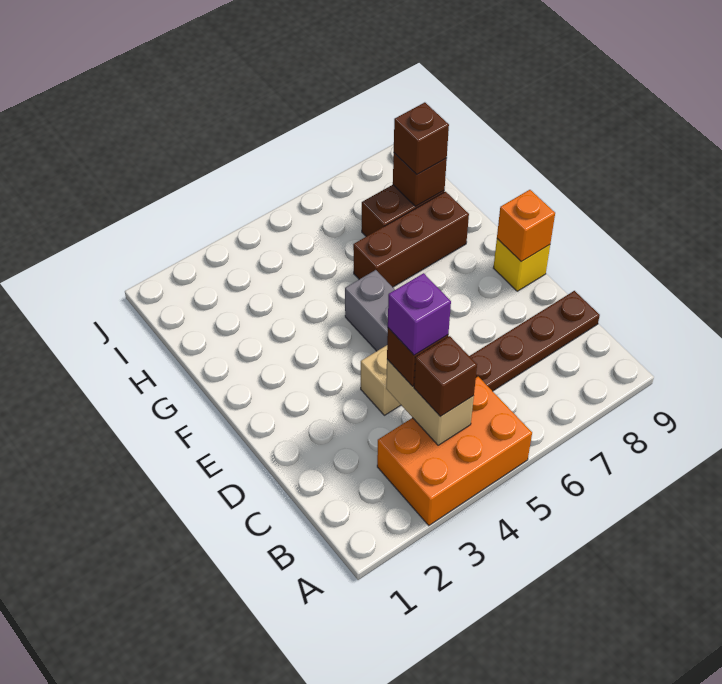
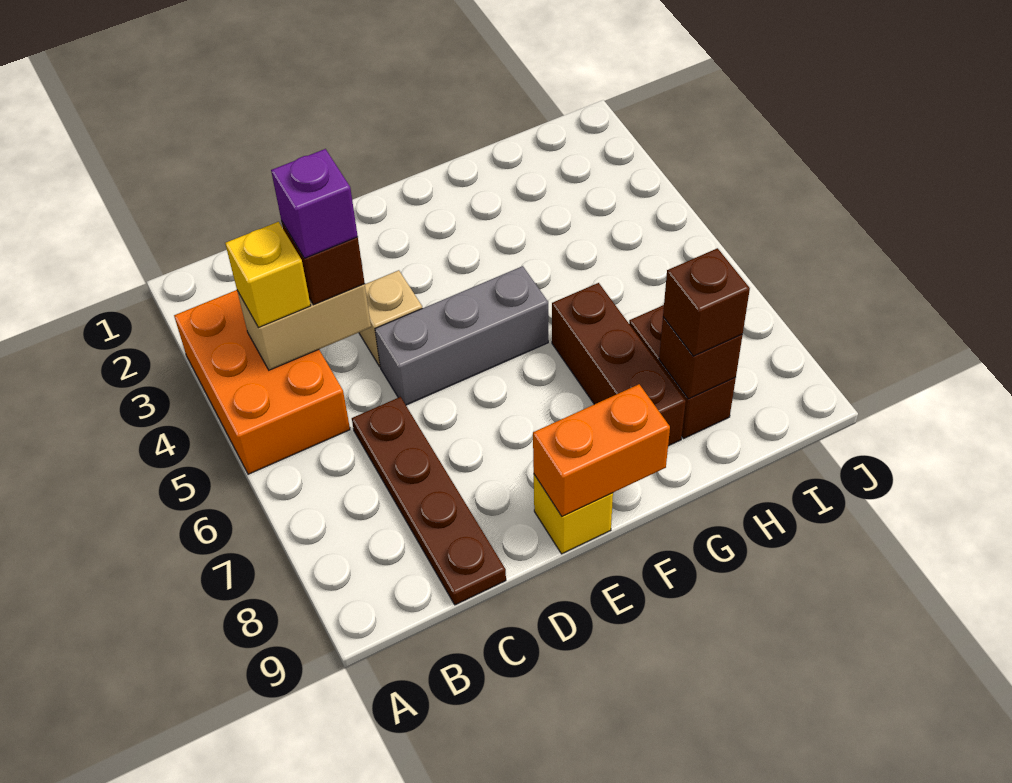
brown 1x1 brick [414,336,477,417] -> yellow 1x1 brick [225,222,311,328]
orange 1x1 brick [497,190,555,262] -> orange 1x2 brick [533,384,670,517]

